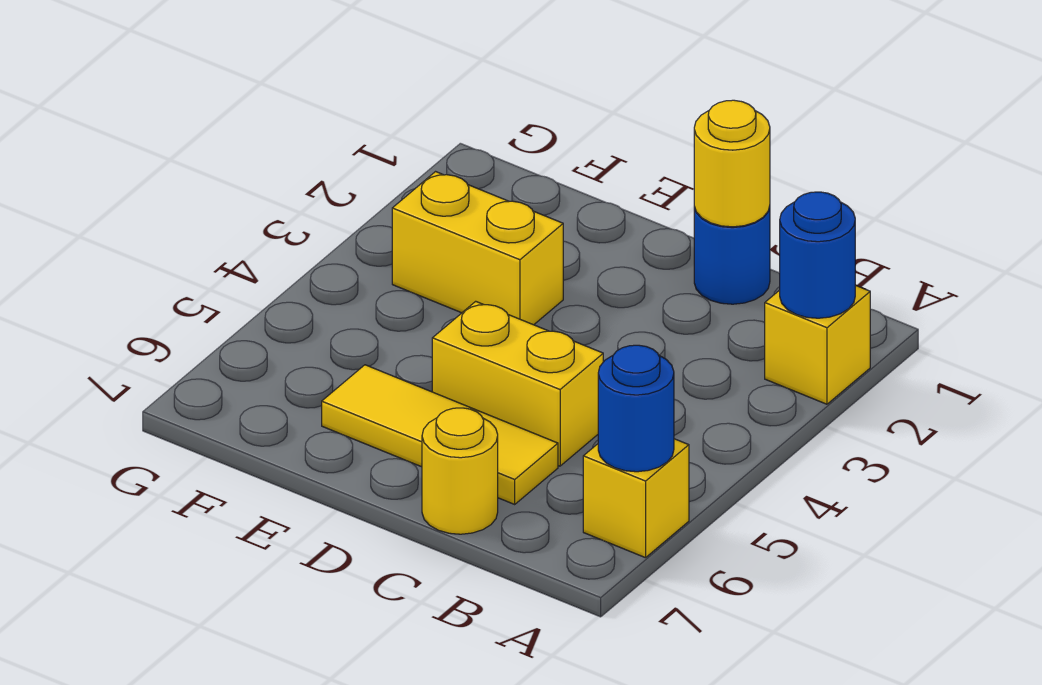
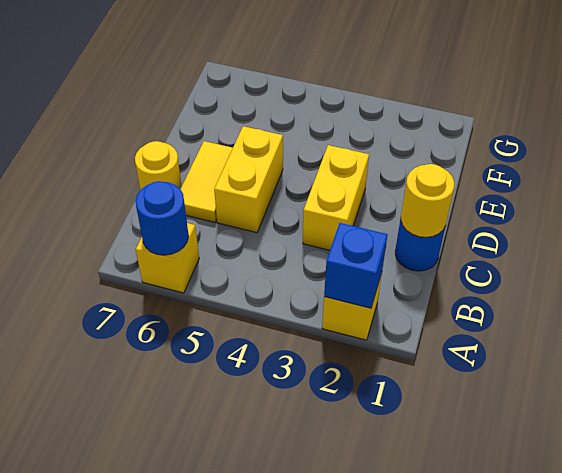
blue 1x1 round brick [780,192,855,318] -> blue 1x1 brick [324,223,388,308]
yellow 1x3 tile [322,365,558,504] -> yellow 1x2 tile [180,141,233,222]
yellow 1x2 brick [392,172,563,325] -> yellow 1x2 brick moved to [303,145,369,250]

